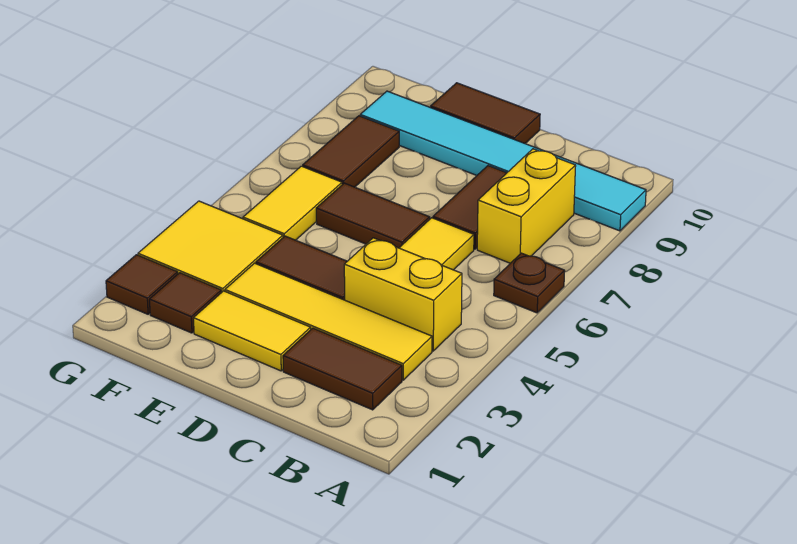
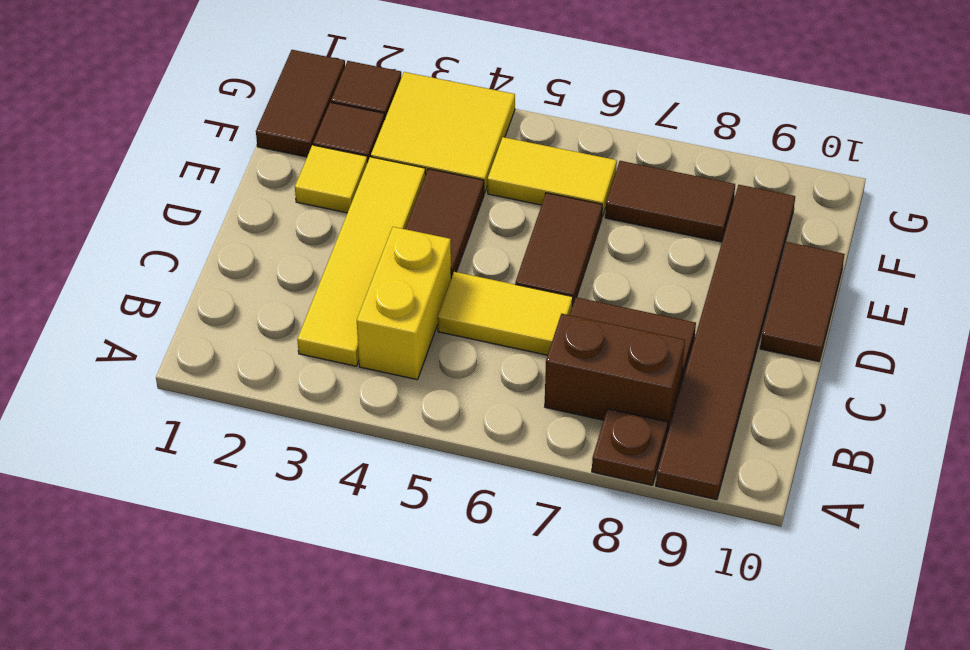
brown 1x1 plate [494,253,565,313] -> brown 1x1 plate moved to [592,409,668,485]
cyan 1x6 tile [360,91,646,231] -> brown 1x6 tile [656,185,795,500]
brown 1x2 tile [283,328,402,410] -> brown 1x2 tile moved to [256,50,345,157]
yellow 1x2 brick [477,149,576,263] -> brown 1x2 brick [545,314,685,433]
yellow 1x2 tile [193,291,311,371] -> yellow 1x1 tile [295,145,368,213]

